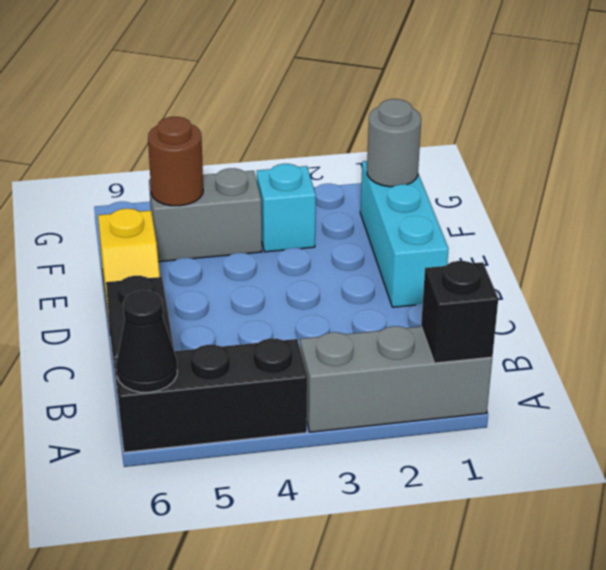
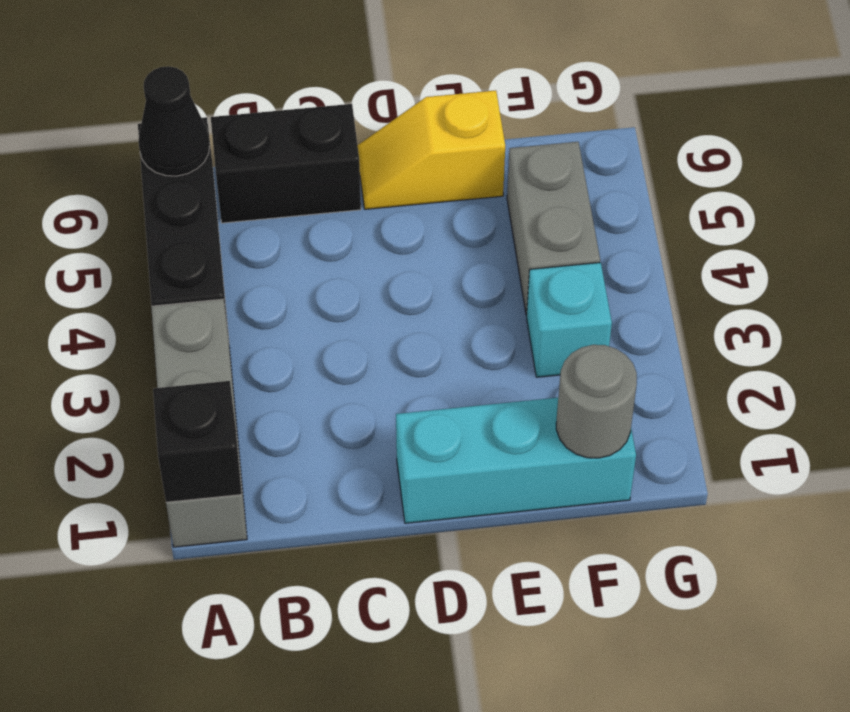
brown 1x1 round brick [148,117,203,206] -> none

